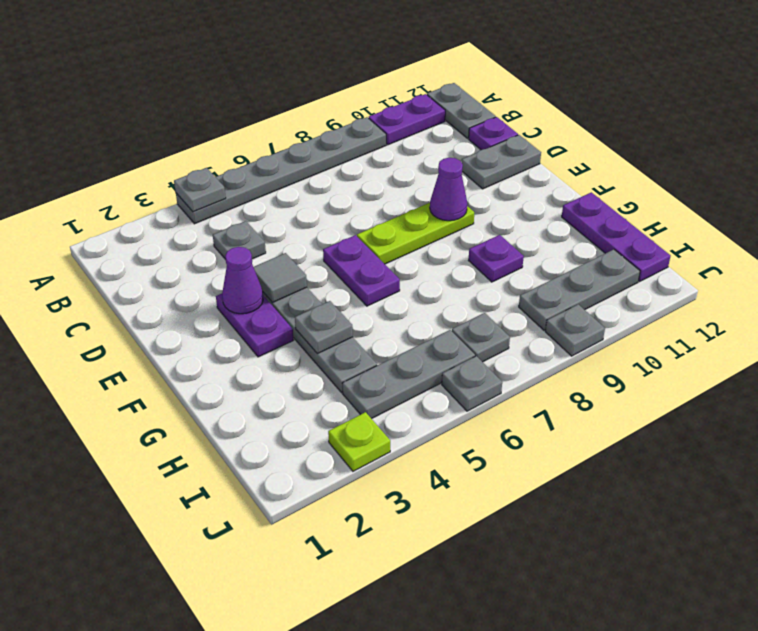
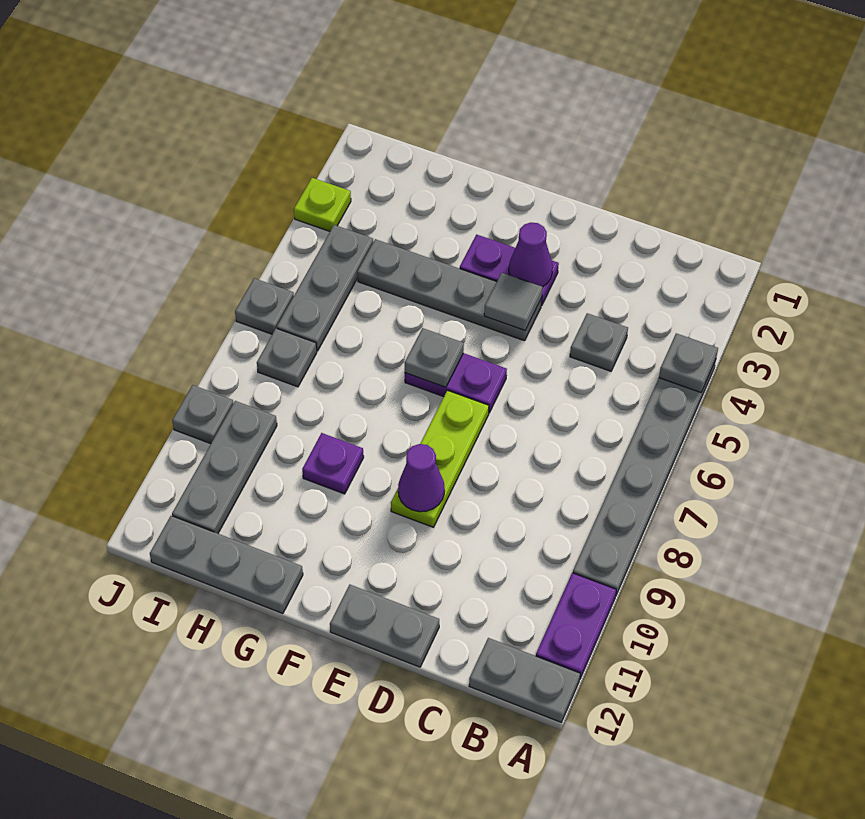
purple 1x1 plate [469,117,518,150] -> none
grey 1x2 plate [462,135,541,189] -> grey 1x2 plate turned to [330,585,439,667]
grey 1x1 plate [295,301,353,354] -> grey 1x1 plate moved to [405,328,464,387]
purple 1x3 plate [562,192,670,282] -> grey 1x3 plate [150,516,303,614]

